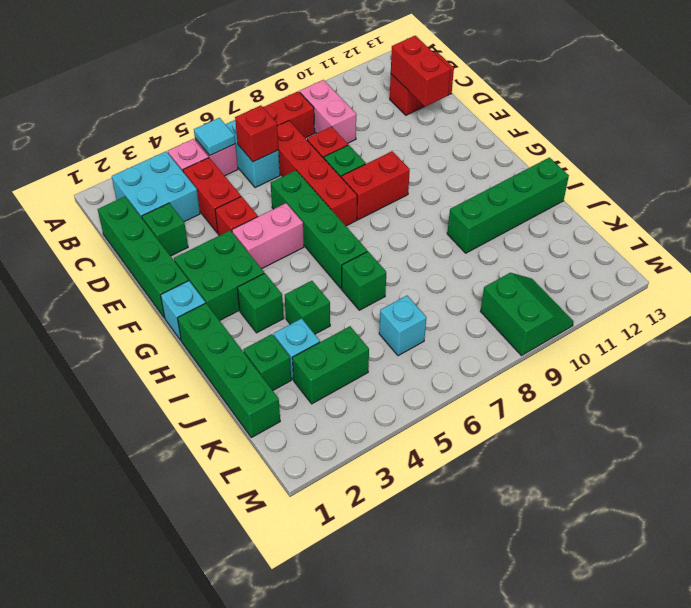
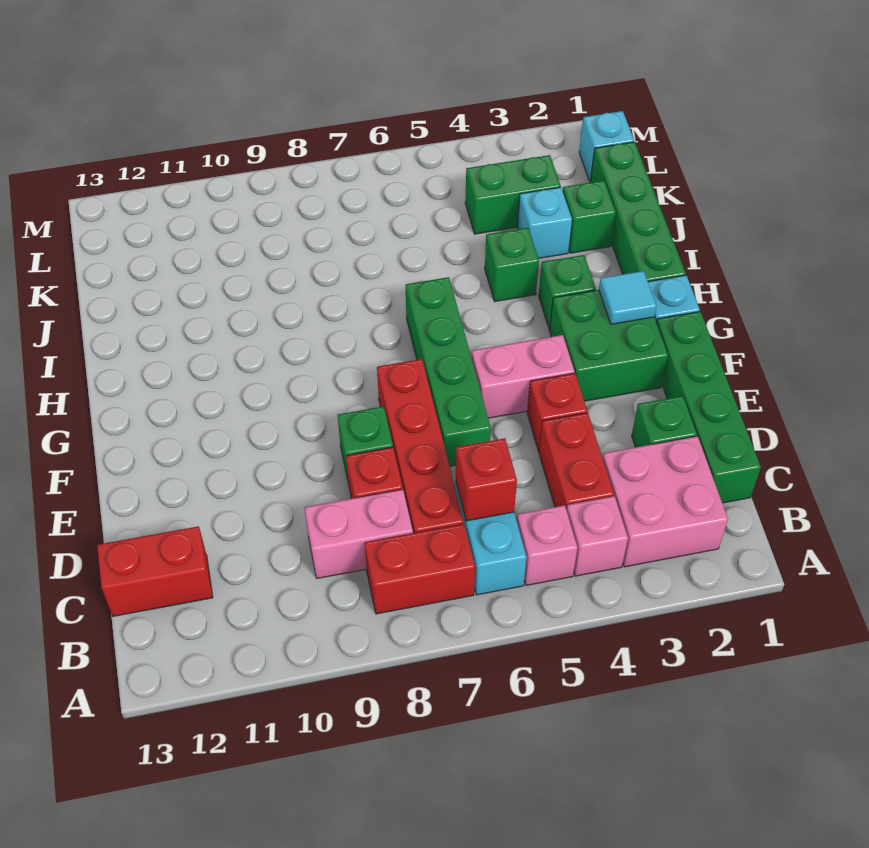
cyan 2x2 brick [112,151,200,222] -> pink 2x2 brick [603,436,728,567]
cyan 1x1 tile [194,118,235,155] -> cyan 1x1 tile moved to [599,271,657,324]
pink 1x2 brick [300,80,356,143] -> pink 1x2 brick turned to [305,490,413,578]
red 1x2 brick [391,36,451,107] -> none
red 1x2 brick [342,151,410,220] -> none
green 1x1 brick [342,251,386,310] -> none
green 1x4 brick [447,158,569,253] -> none
cyan 1x1 brick [379,296,426,356] -> cyan 1x1 brick moved to [579,111,634,181]
green 2x2 slope [481,273,574,356] -> none

